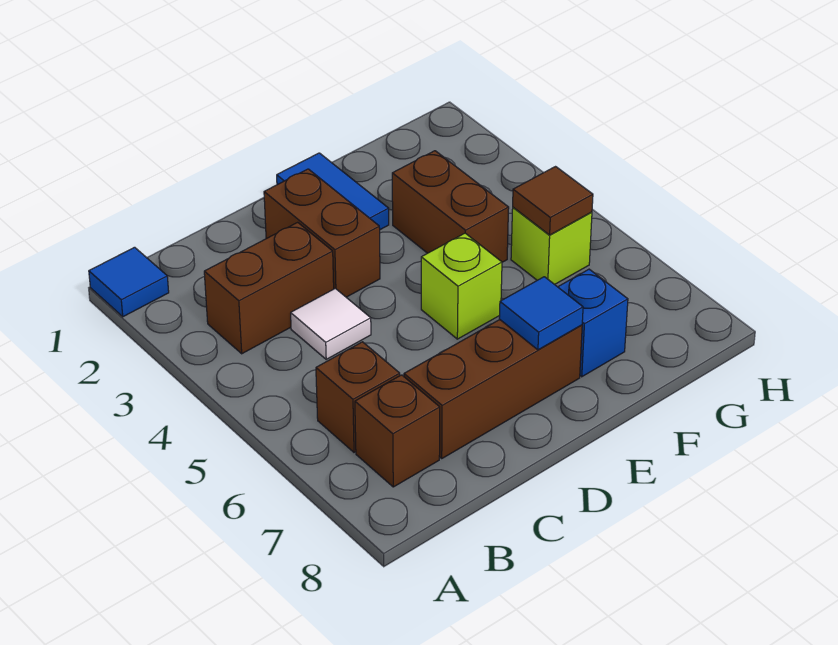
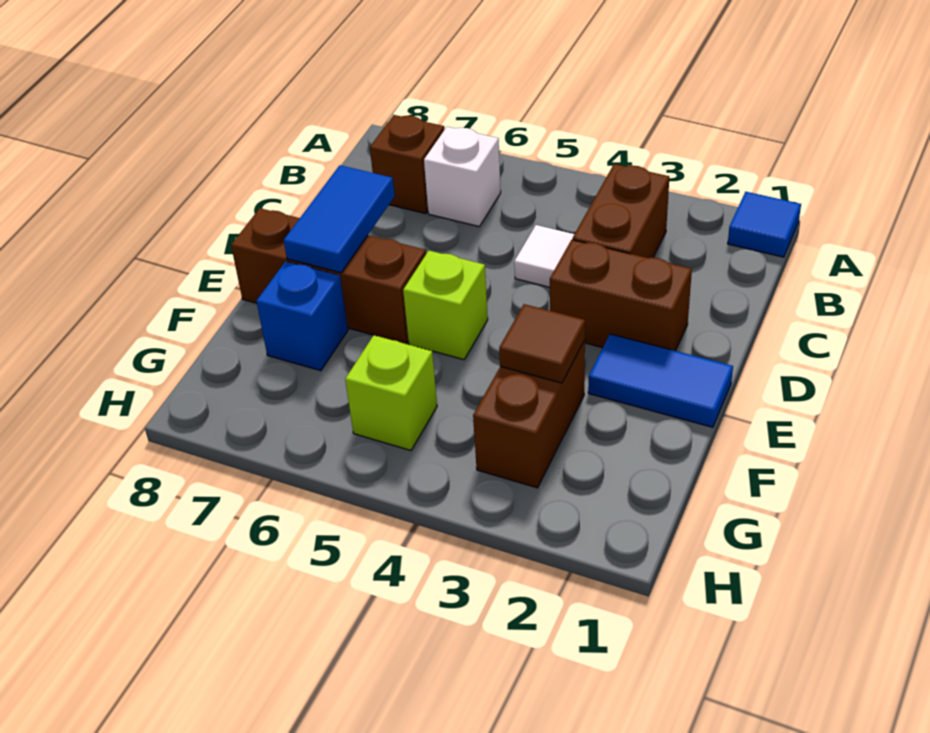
brown 1x1 brick [316,342,400,452] -> white 1x1 brick [424,127,501,227]
brown 1x3 brick [404,320,582,458] -> brown 1x3 brick turned to [231,208,426,344]
blue 1x1 tile [499,277,583,350] -> blue 1x2 tile [284,165,395,273]
brown 1x2 brick [392,151,509,262] -> brown 1x2 brick turned to [473,340,585,488]
brown 1x1 tile [513,167,593,235] -> brown 1x1 tile moved to [499,304,585,383]

